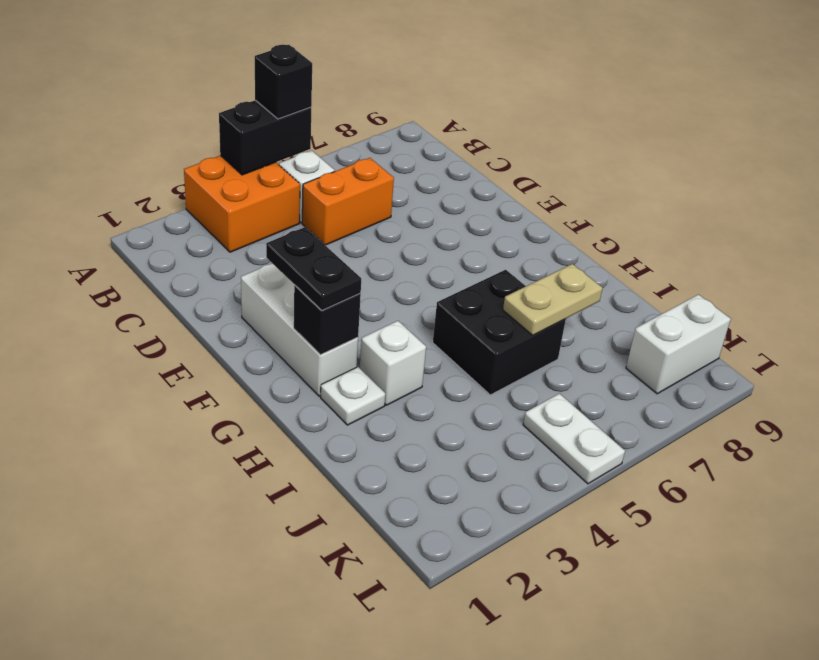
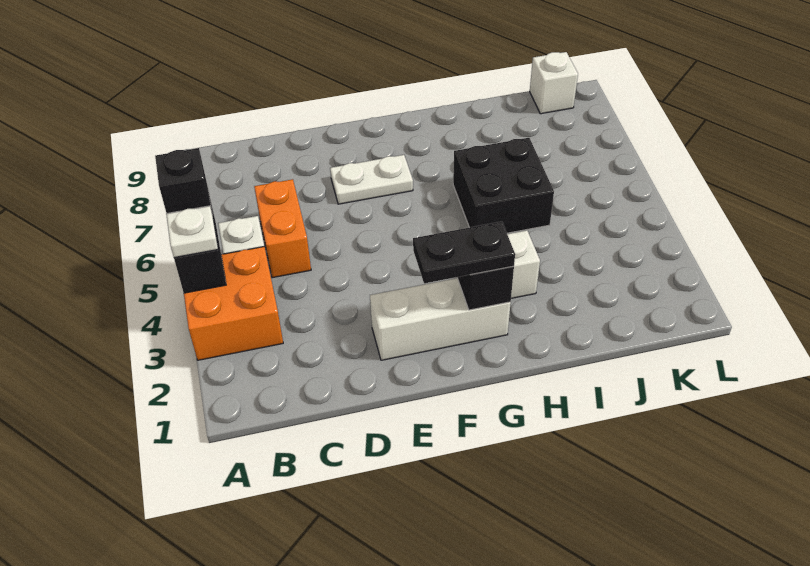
white 1x1 plate [321,367,385,425] -> white 1x1 plate moved to [166,206,218,258]
tan 1x2 plate [503,264,602,335] -> none
white 1x2 plate [523,394,625,484] -> white 1x2 plate moved to [330,155,413,204]
white 1x2 brick [626,295,731,394] -> white 1x1 brick [530,52,578,114]

